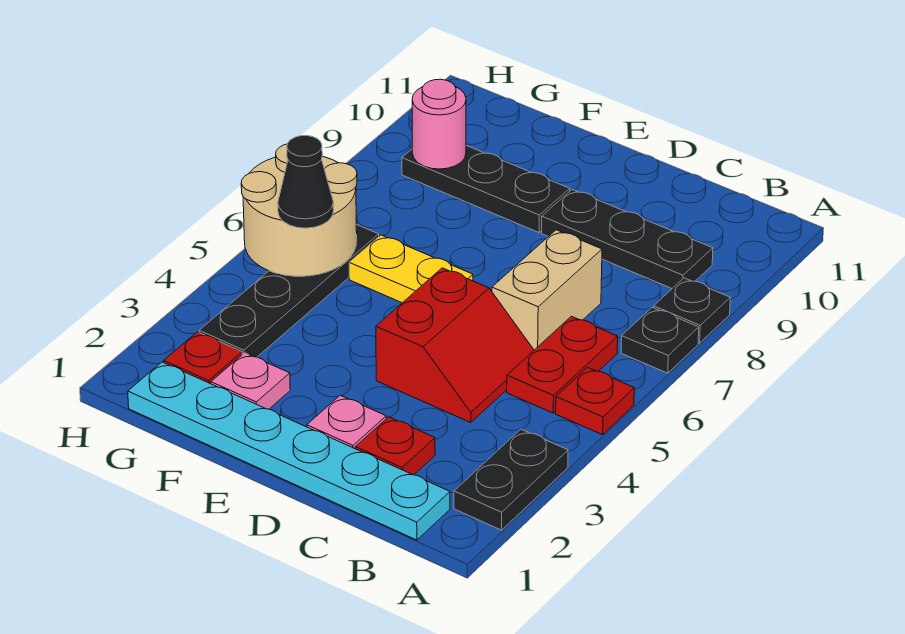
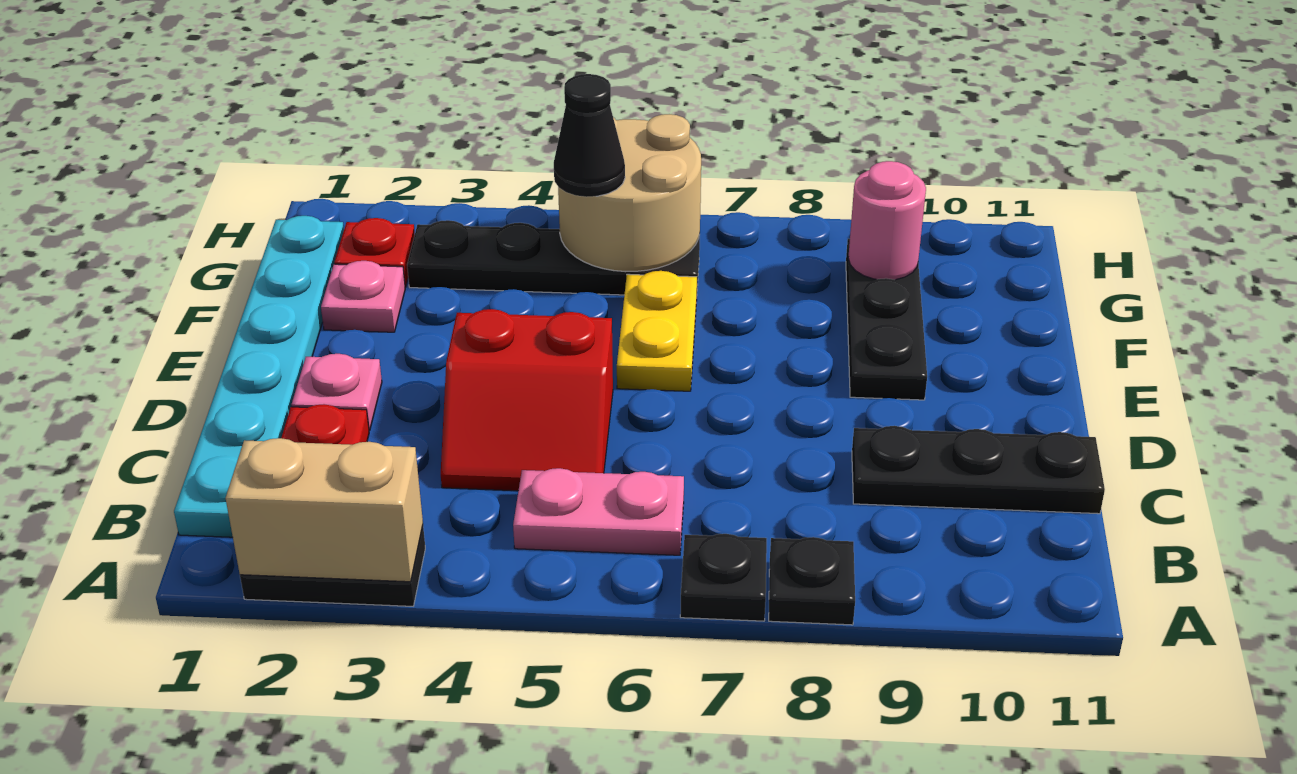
red 1x1 plate [556,368,634,435] -> none
red 1x2 plate [507,316,618,413] -> pink 1x2 plate [513,468,684,555]
black 1x3 plate [542,190,713,288] -> black 1x3 plate turned to [852,426,1105,514]
tan 1x2 brick [492,230,602,350] -> tan 1x2 brick moved to [226,438,423,582]

